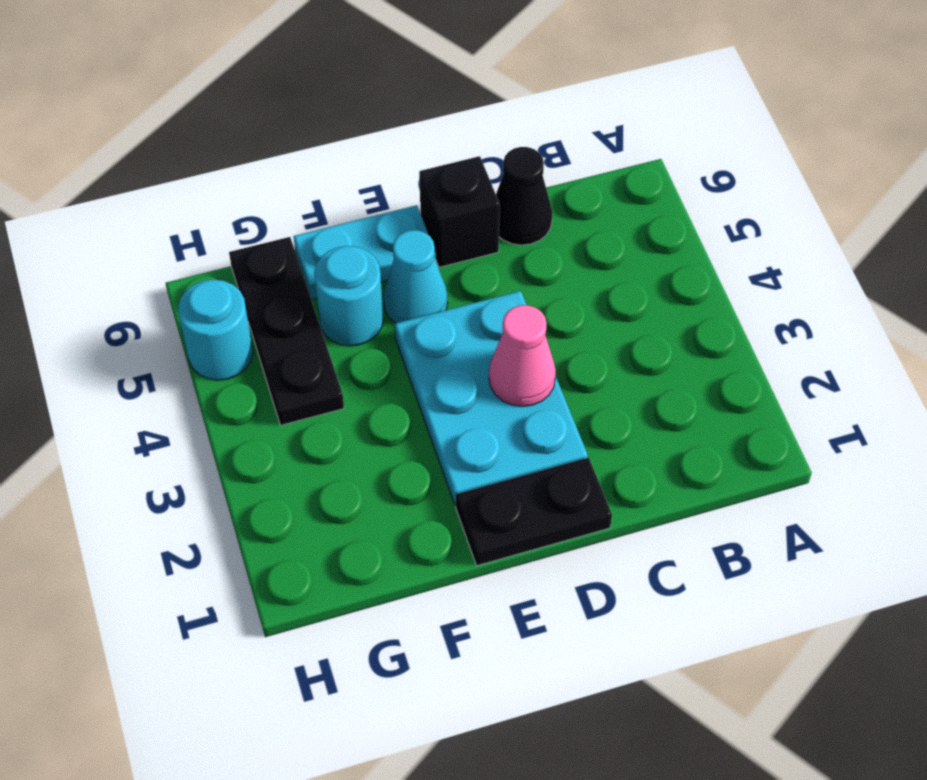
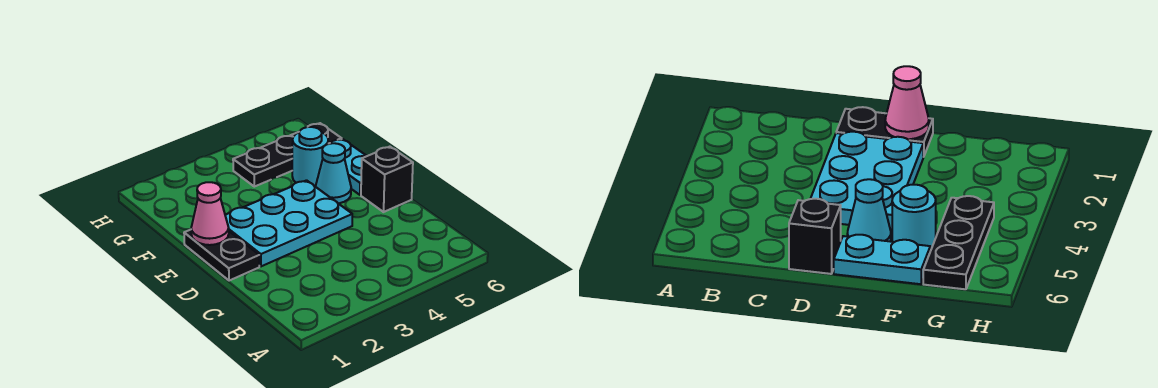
black 1x1 cone [496,147,553,245] -> none
pink 1x1 cone [489,305,556,407] -> pink 1x1 cone moved to [191,182,229,245]
cyan 1x1 round brick [178,280,253,380] -> none

